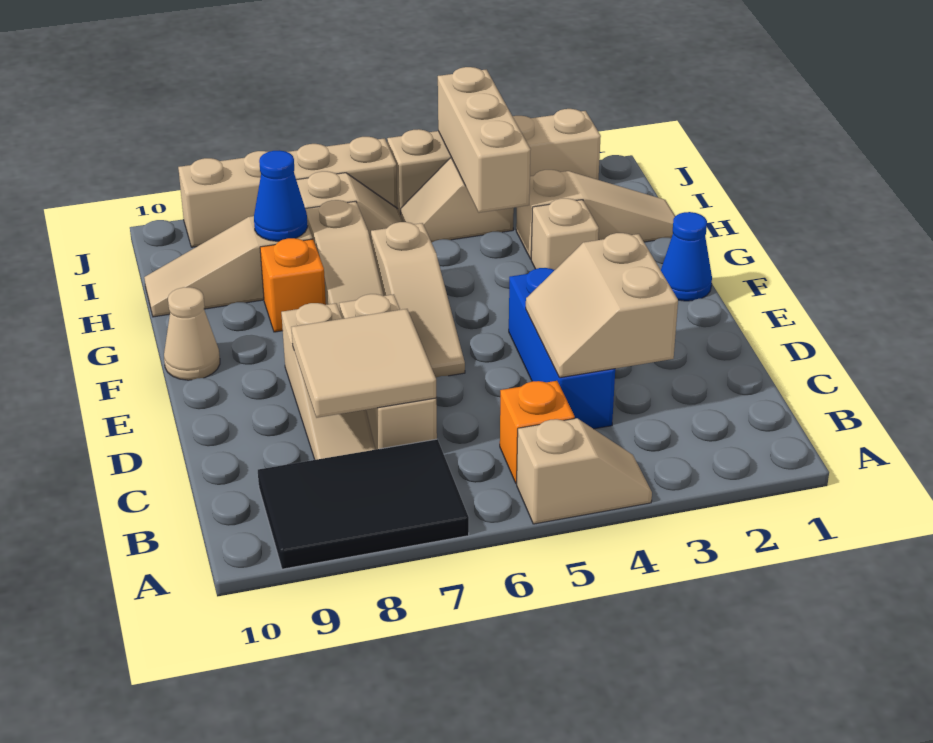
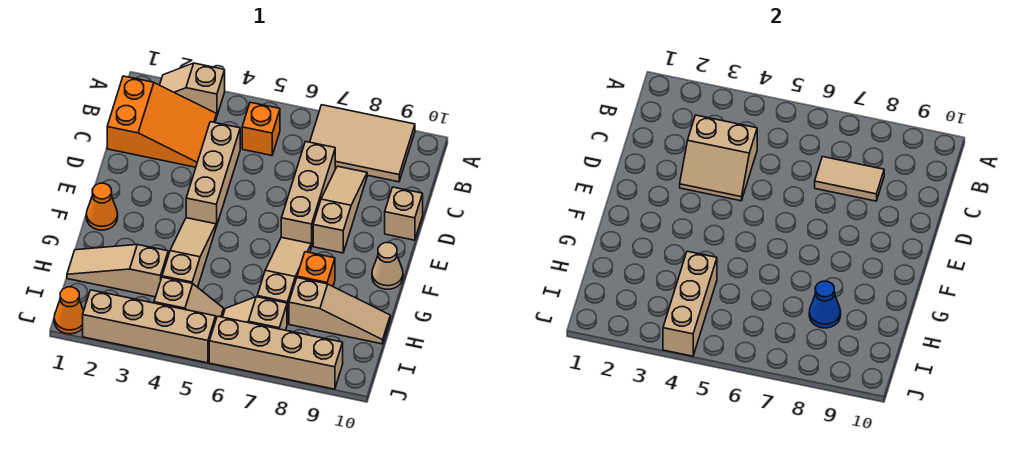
tan 1x2 slope [517,418,652,524] -> tan 1x2 slope moved to [160,63,225,115]
black 2x3 tile [258,439,469,569] -> tan 2x3 tile [310,105,415,182]
none -> orange 2x3 slope [107,76,217,167]
tan 2x2 slope [526,233,678,378] -> tan 2x2 slope turned to [680,115,757,201]
blue 1x3 brick [509,268,615,429] -> tan 1x3 brick [186,122,240,227]
tan 2x2 tile [291,309,436,418] -> tan 1x2 tile [815,157,884,201]
tan 1x3 slope [371,222,465,377] -> tan 1x3 slope moved to [162,218,216,287]
blue 1x1 cone [661,212,712,301] -> orange 1x1 cone [86,183,118,230]
tan 1x1 brick [531,198,599,270] -> tan 1x1 brick moved to [385,187,423,240]
none -> orange 1x1 cone [54,287,84,334]

